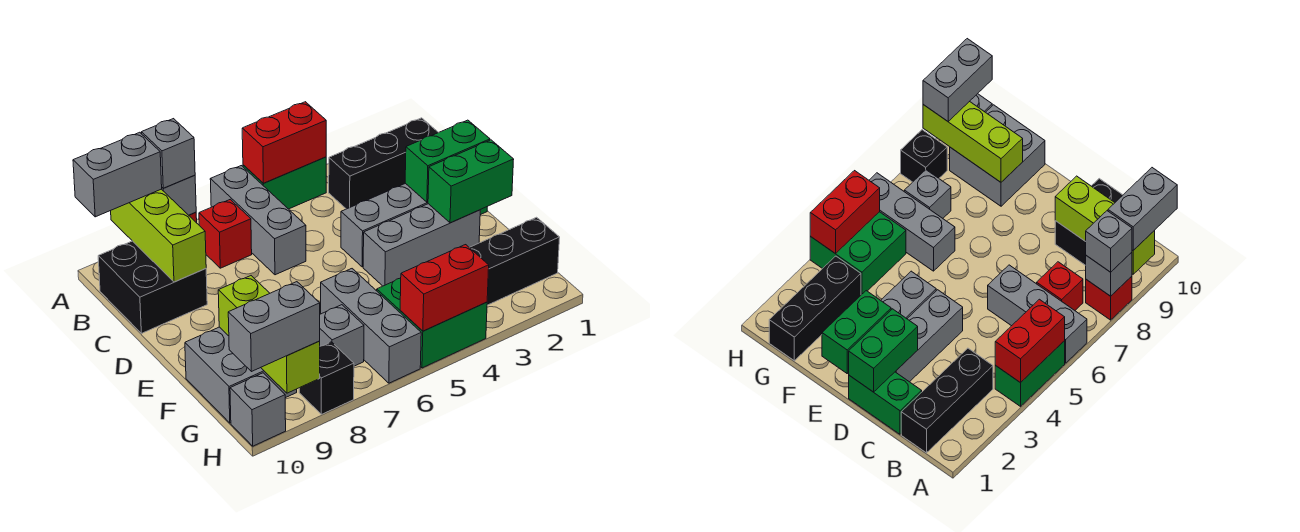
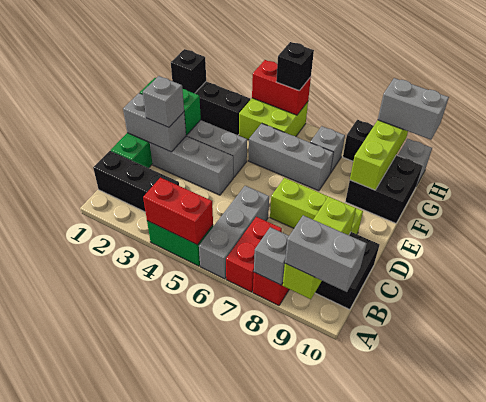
grey 1x1 brick [141,119,195,188] -> grey 1x1 brick moved to [143,76,184,127]
red 1x1 brick [199,199,252,268] -> red 1x2 brick [226,217,282,292]
green 1x2 brick [405,120,490,202] -> grey 1x2 brick [123,93,186,152]
none -> lime 1x3 brick [270,178,363,234]
grey 1x3 brick [321,269,421,383] -> grey 1x3 brick turned to [248,123,334,191]
grey 2x2 brick [185,327,297,423] -> black 2x2 brick [345,155,423,223]
none -> black 1x1 brick [171,49,206,93]
green 2x2 brick [377,278,487,368] -> lime 2x2 brick [239,98,308,140]
none -> black 1x1 brick [276,42,314,91]

